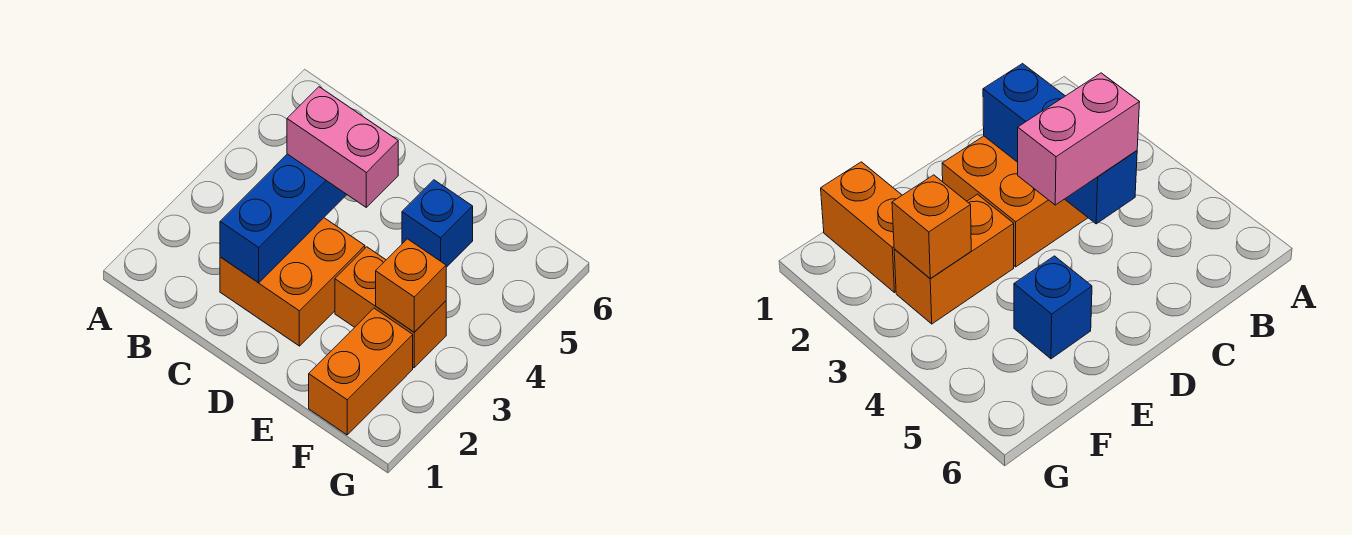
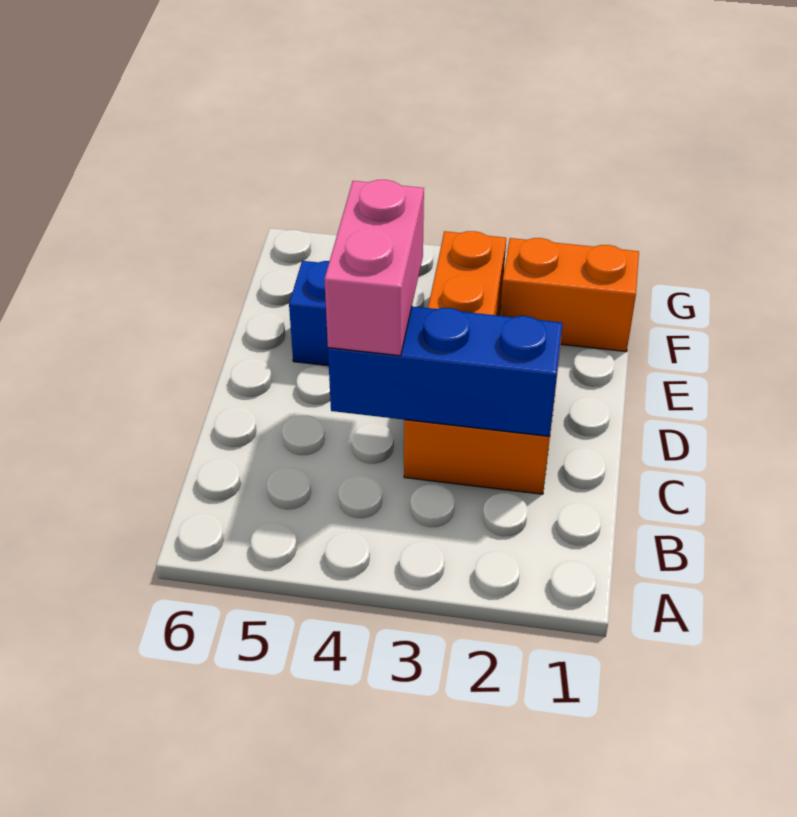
orange 1x1 brick [376,239,446,332] -> none

